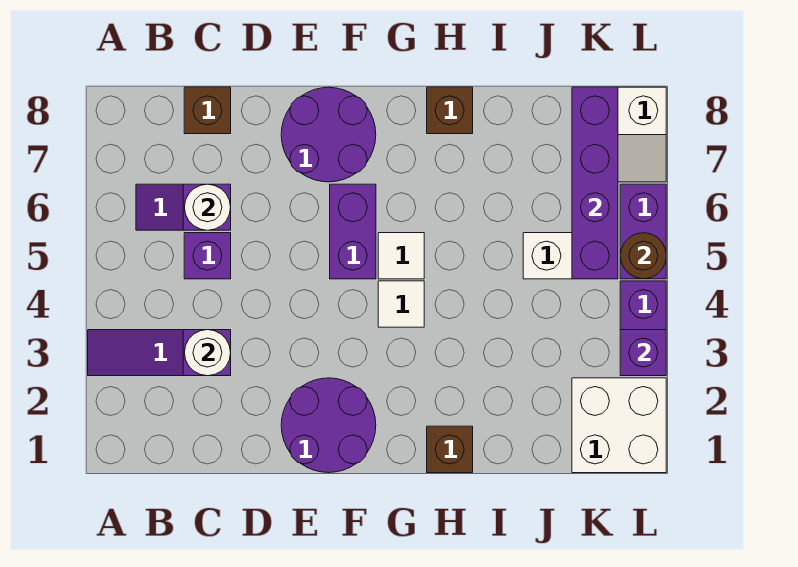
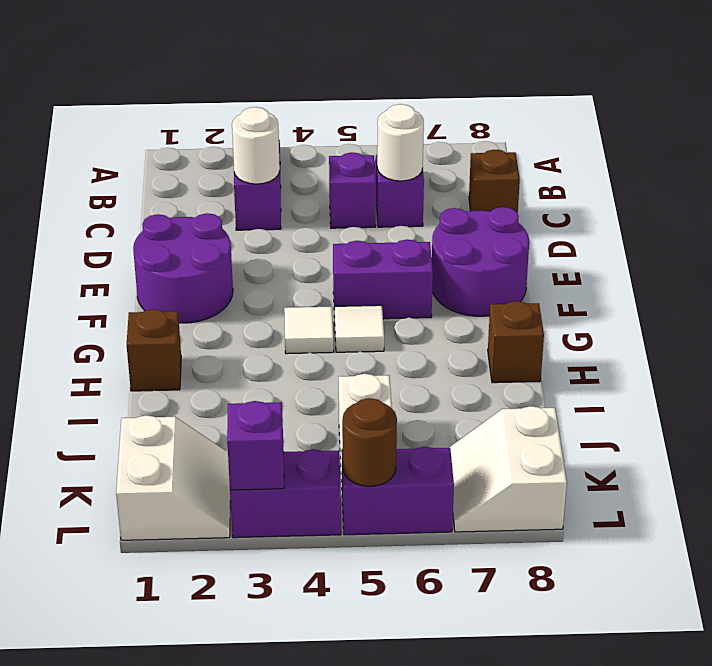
white 2x2 brick [572,378,666,473] -> white 2x2 slope [116,415,230,540]
purple 1x4 brick [572,87,618,279] -> none

